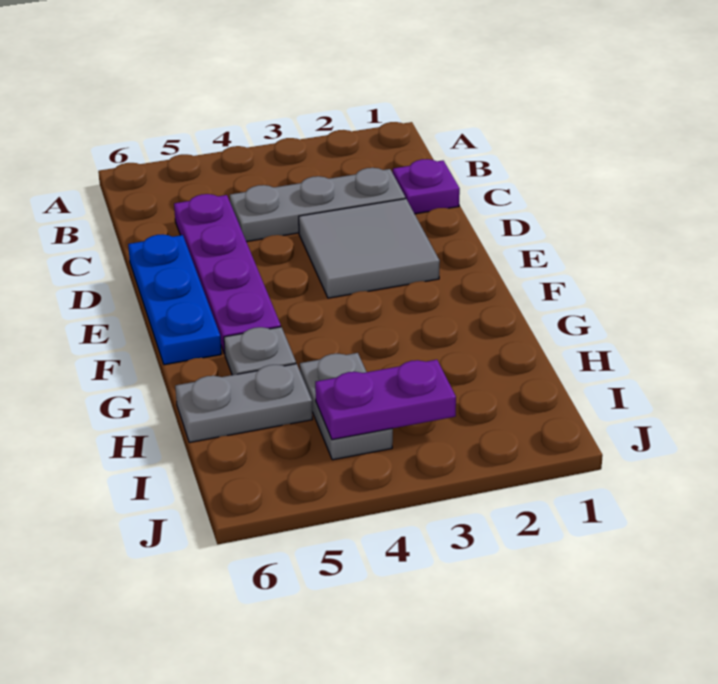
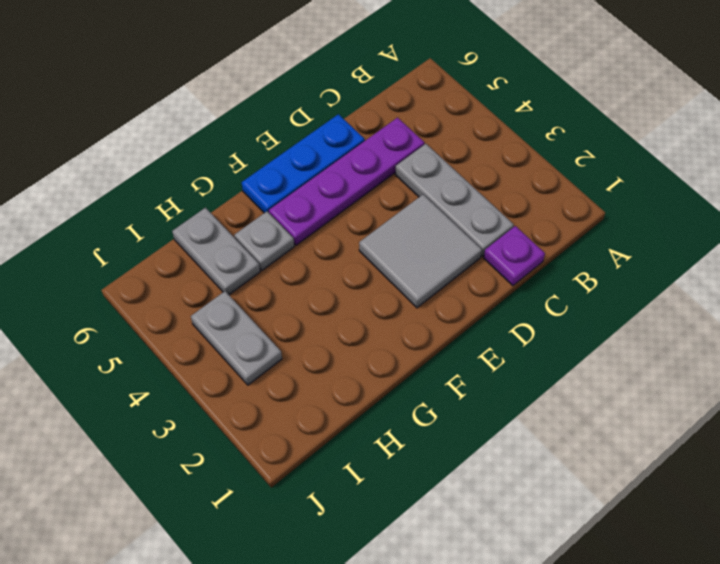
grey 1x2 plate [300,353,393,460] -> grey 1x2 plate turned to [191,291,282,385]
purple 1x2 plate [315,360,456,440] -> none

